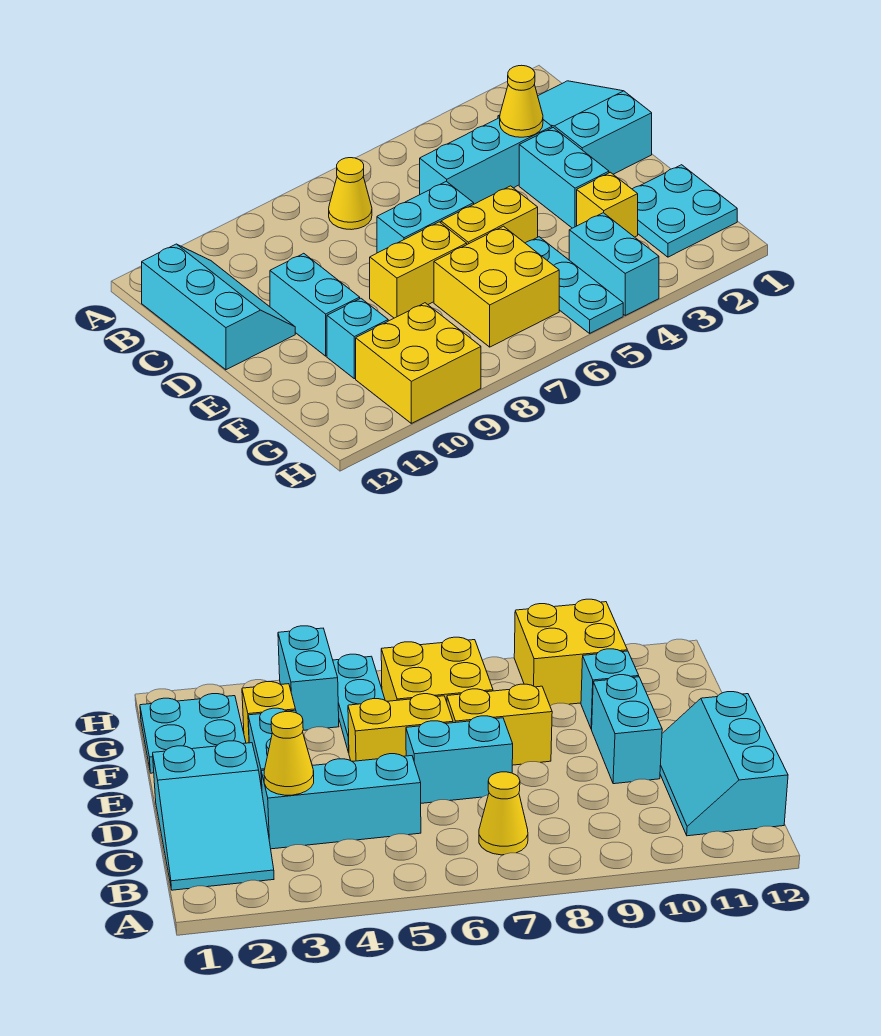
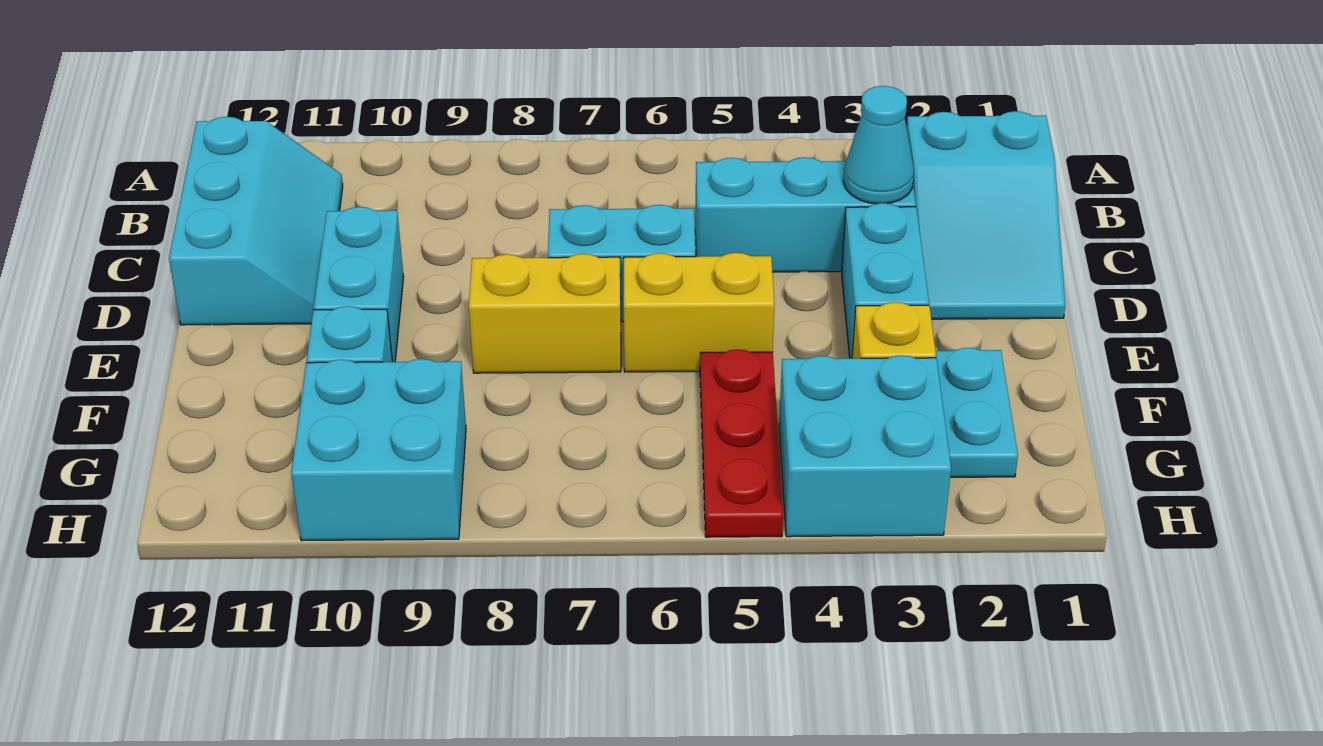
cyan 2x3 slope [498,81,652,174] -> cyan 2x3 slope turned to [907,111,1065,319]
yellow 1x1 cone [329,158,372,230] -> none
yellow 1x1 cone [500,65,543,137] -> cyan 1x1 cone [843,86,914,204]
cyan 2x2 plate [632,165,737,257] -> cyan 1x2 plate [936,348,1018,477]
cyan 1x3 plate [526,237,623,333] -> red 1x3 plate [700,349,783,537]
yellow 2x2 brick [434,226,559,347] -> none
cyan 1x2 brick [569,213,659,315] -> cyan 2x2 brick [779,355,951,537]
yellow 2x2 brick [356,303,481,423] -> cyan 2x2 brick [291,359,466,541]

